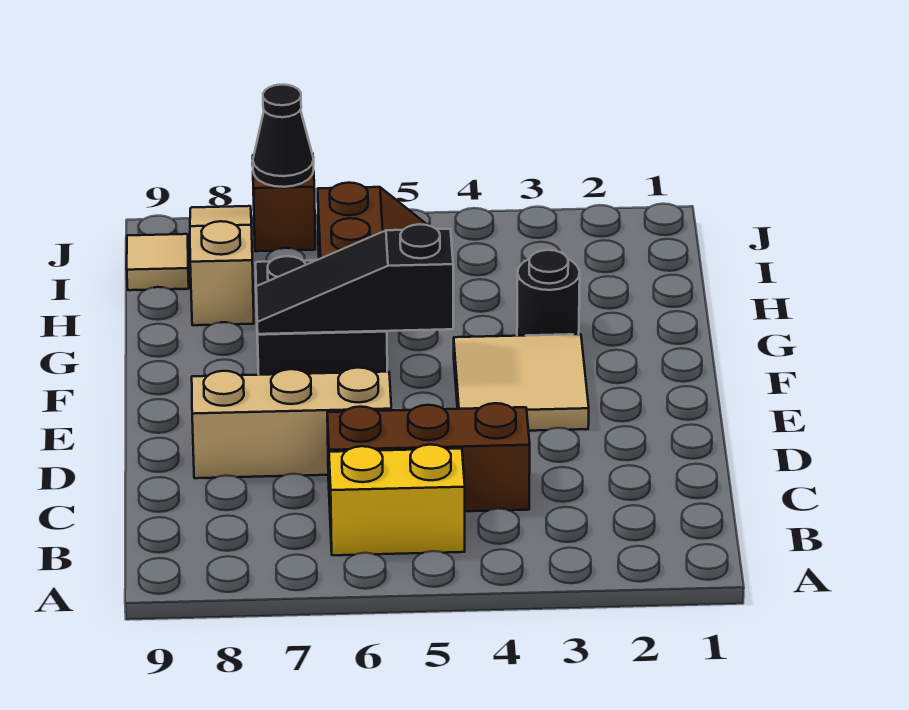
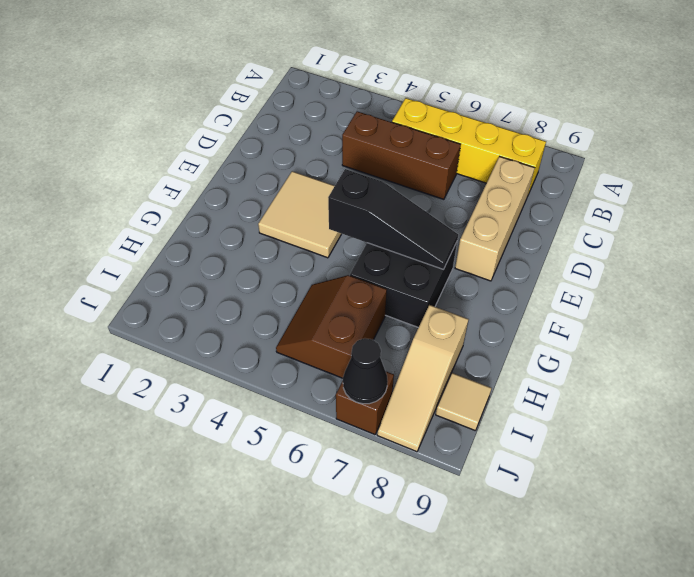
yellow 1x2 brick [329,445,465,555] -> yellow 1x4 brick [392,98,546,195]
tan 1x3 brick [192,368,391,478] -> tan 1x3 brick turned to [455,157,535,281]
black 1x1 round brick [517,250,580,336] -> none

